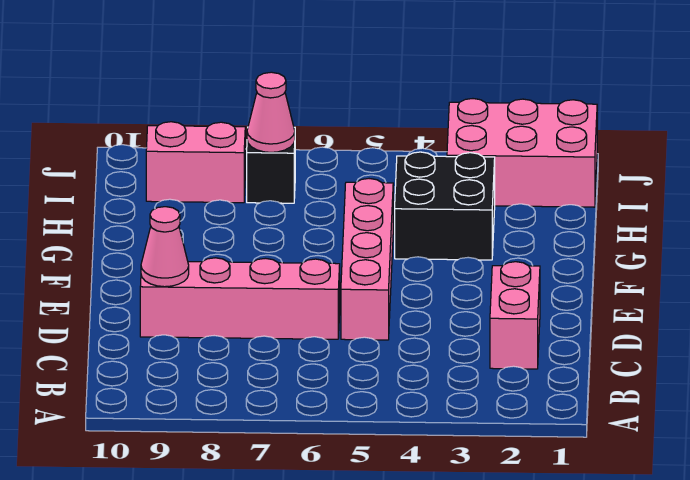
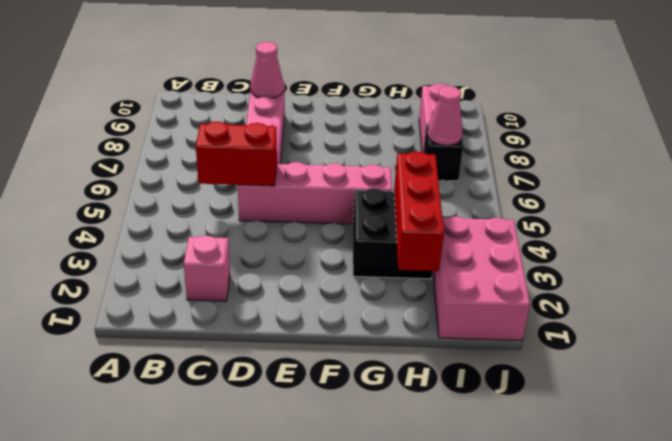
pink 1x2 brick [490,262,540,369] -> pink 1x1 brick [184,236,230,301]
none -> red 1x2 brick [196,122,277,186]
none -> red 1x3 brick [394,151,444,271]

